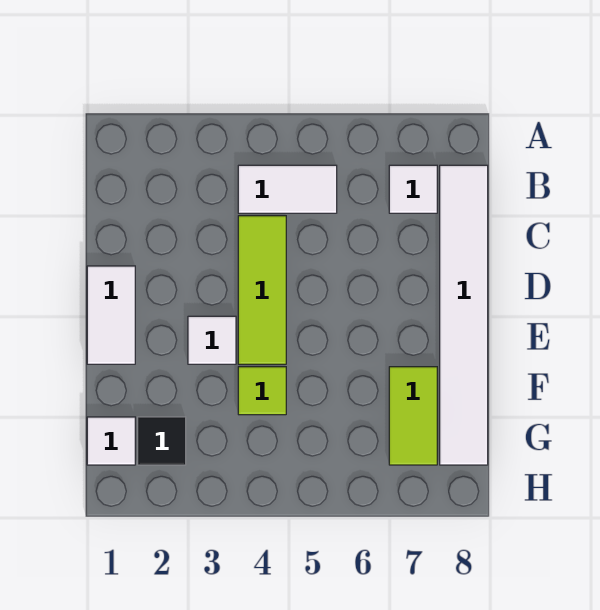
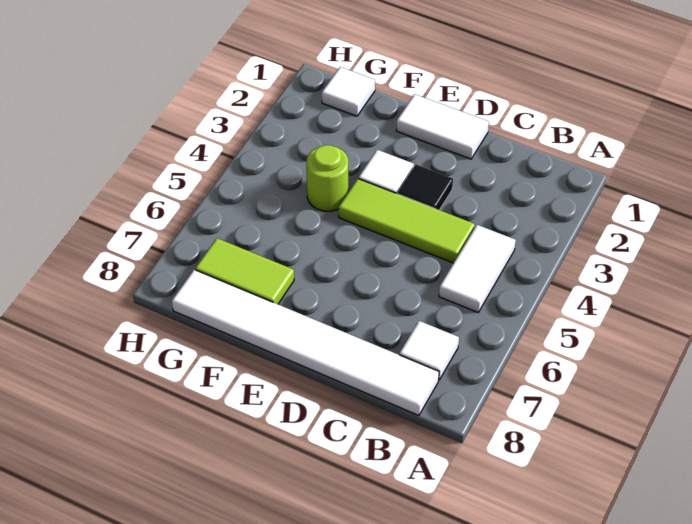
lime 1x1 tile [238,367,286,415] -> lime 1x1 round brick [306,145,348,211]
black 1x1 tile [138,417,186,465] -> black 1x1 tile moved to [398,165,453,210]

